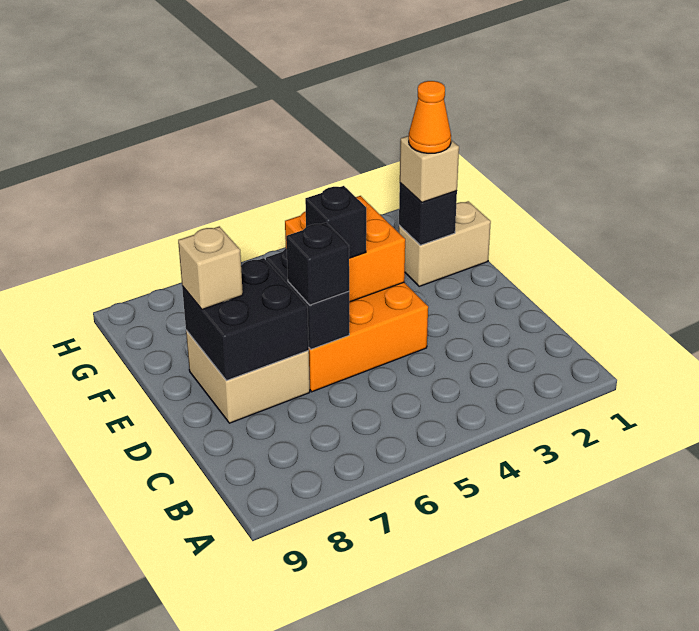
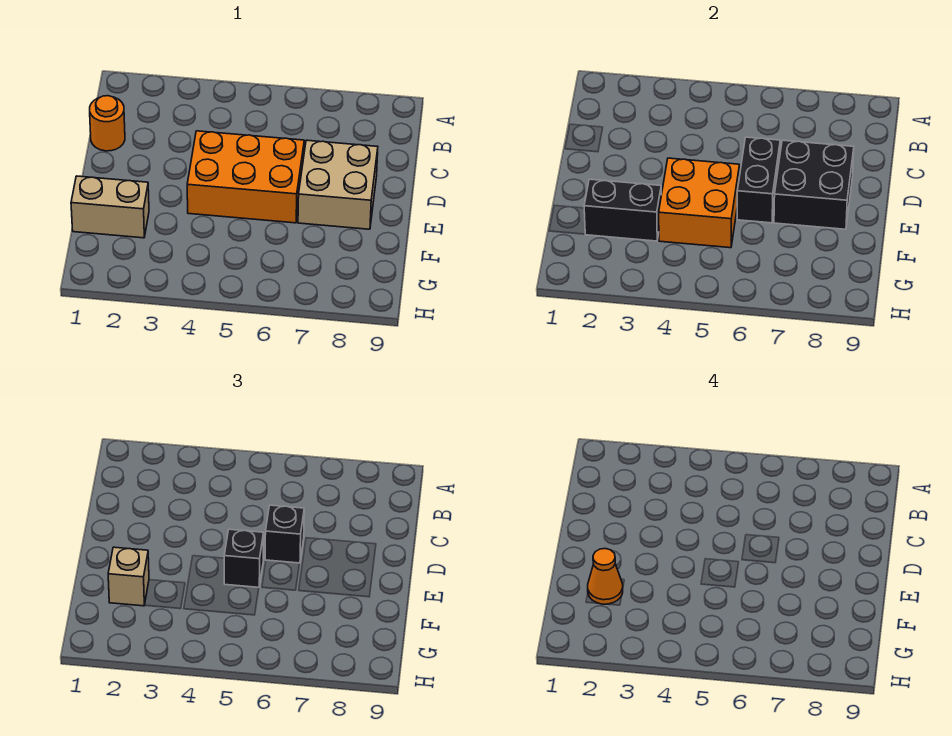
none -> orange 1x1 round brick [90,96,125,151]
tan 1x1 brick [178,226,243,309] -> none
black 1x1 brick [399,183,457,245] -> black 1x2 brick [584,179,661,241]

